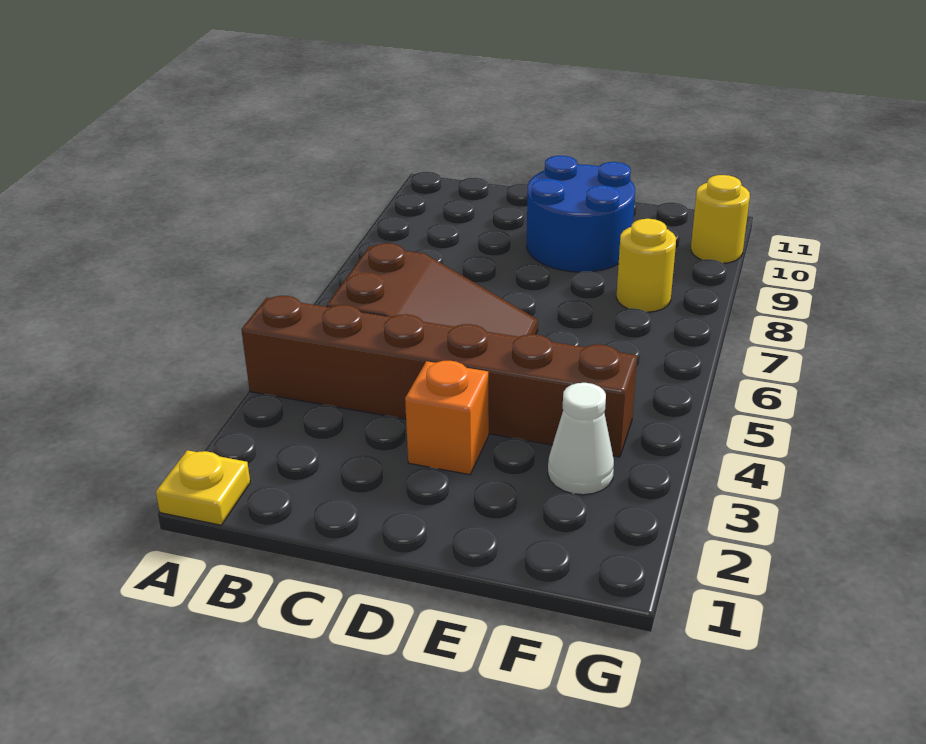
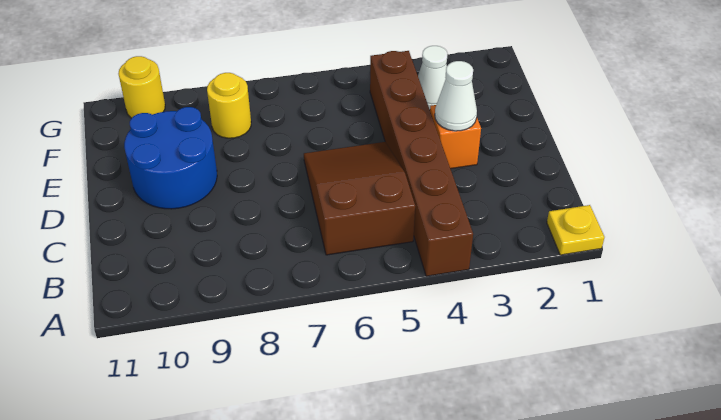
none -> white 1x1 cone [435,61,477,131]

